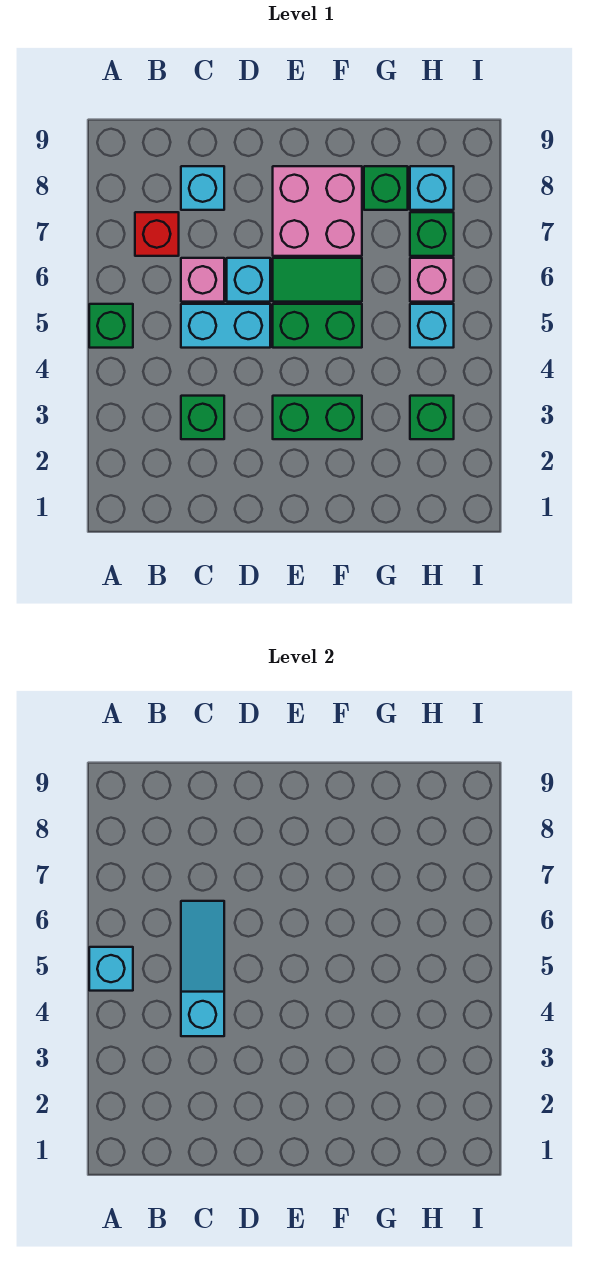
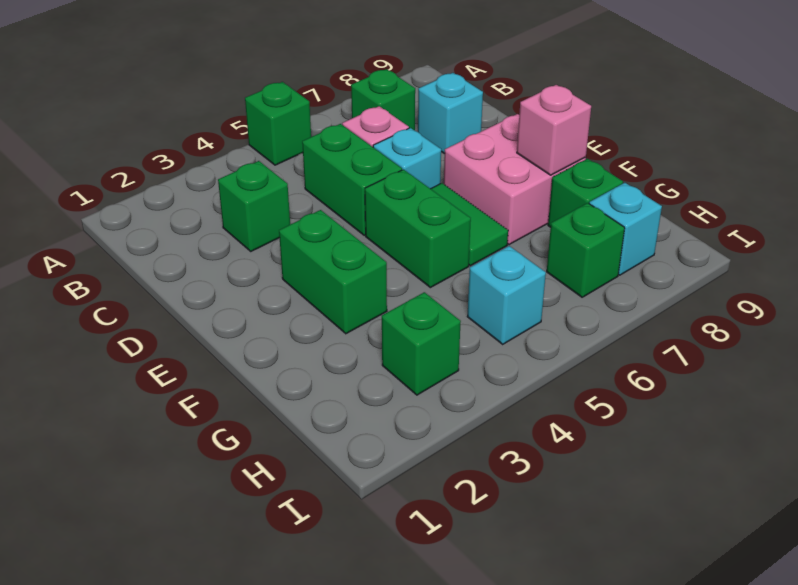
cyan 1x1 brick [89,947,133,991] -> none
red 1x1 brick [135,212,179,256] -> green 1x1 brick [351,69,415,131]
cyan 1x3 slope [181,901,224,1036] -> none
cyan 1x2 brick [181,304,270,348] -> green 1x2 brick [302,124,402,235]
pink 1x1 brick [410,258,454,302] -> pink 1x1 brick moved to [517,85,591,175]

